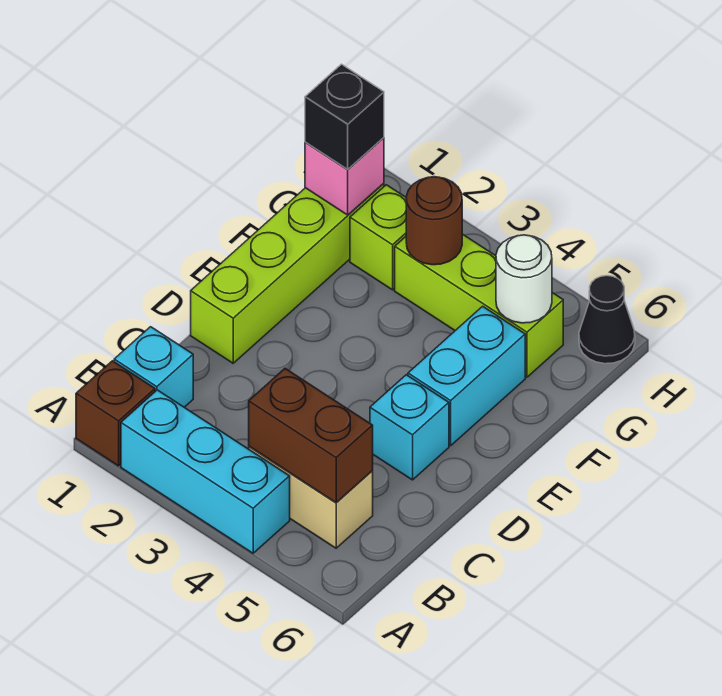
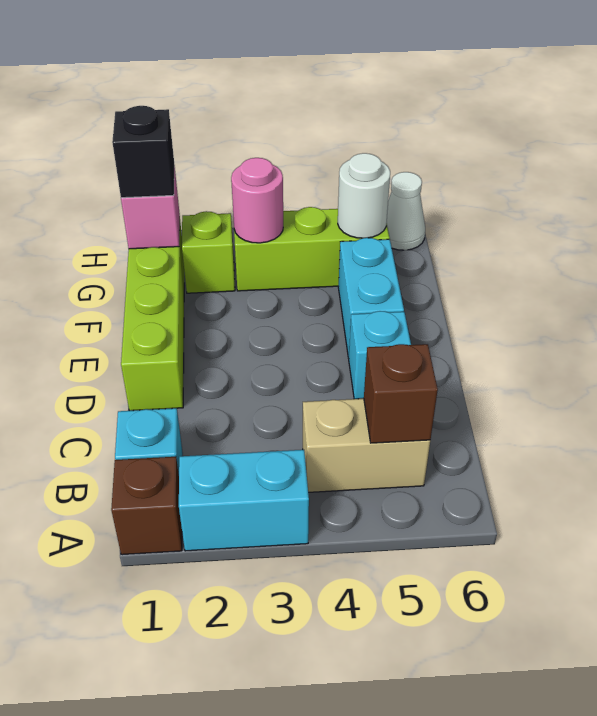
cyan 1x3 brick [121,390,290,553] -> cyan 1x2 brick [179,450,309,551]
brown 1x2 brick [249,369,373,503] -> brown 1x1 brick [364,344,438,443]
brown 1x1 round brick [406,177,462,265] -> pink 1x1 round brick [231,158,283,243]
black 1x1 cone [579,276,635,364] -> white 1x1 cone [387,172,425,250]

